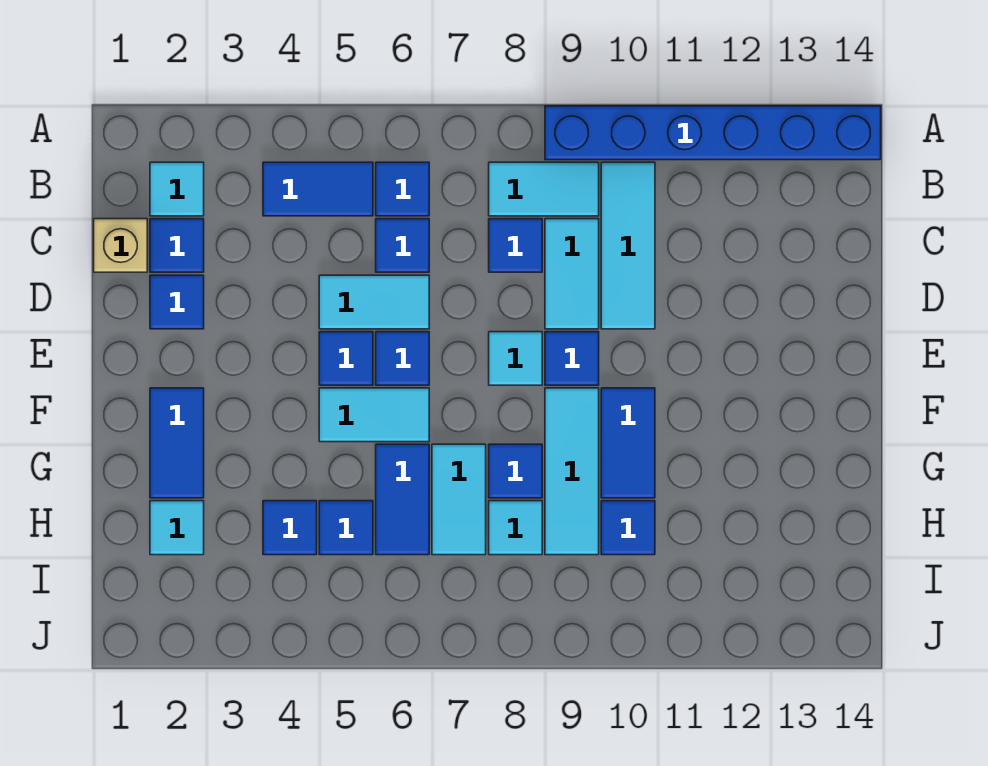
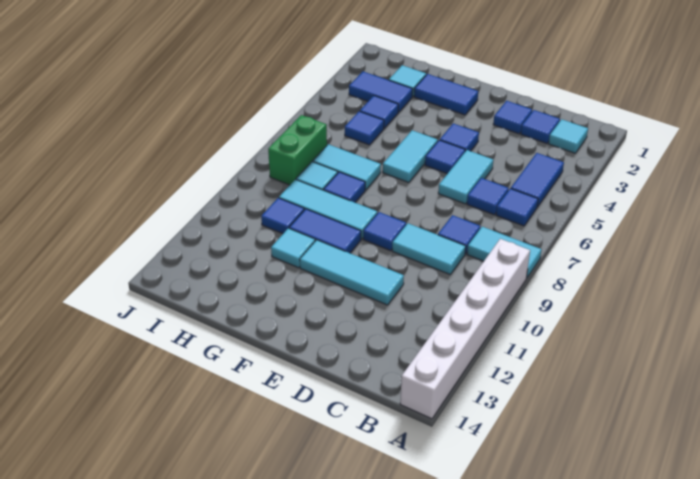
blue 1x6 brick [545,106,881,160] -> white 1x6 brick [400,239,530,419]
cyan 1x2 tile [489,162,599,216] -> cyan 1x2 tile turned to [467,227,542,277]
cyan 1x3 tile [601,162,655,329] -> cyan 1x3 tile moved to [300,240,404,305]
tan 1x1 brick [94,219,147,272] -> none
blue 1x1 tile [376,332,429,385] -> blue 1x1 tile moved to [440,123,479,151]
cyan 1x1 tile [489,332,542,385] -> cyan 1x1 tile moved to [271,228,315,268]
blue 1x2 tile [376,444,429,555] -> blue 1x2 tile moved to [349,71,413,112]
none -> green 1x2 brick [268,115,327,185]

